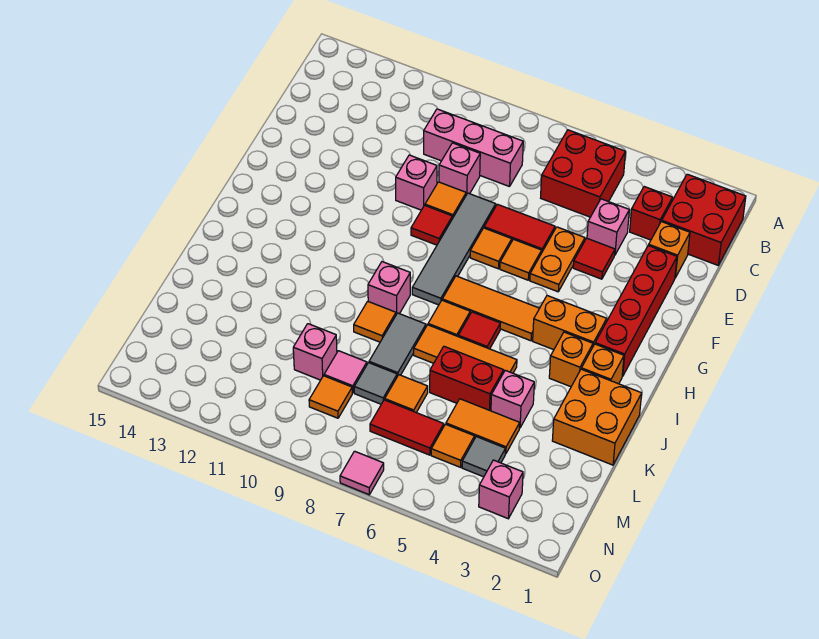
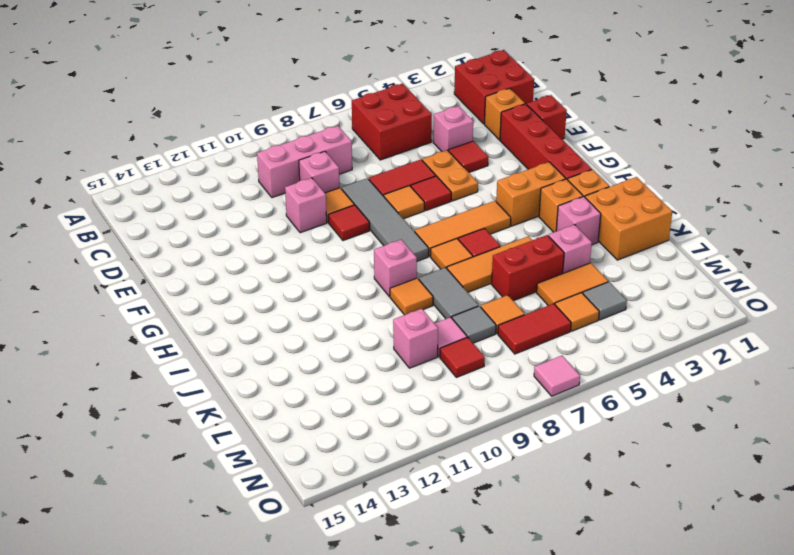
red 1x1 brick [630,187,673,240] -> red 1x1 brick moved to [527,95,567,139]
orange 1x1 tile [500,239,542,280] -> red 1x1 tile [411,176,451,210]
orange 1x1 tile [309,376,352,418] -> red 1x1 tile [440,337,485,377]
pink 1x1 brick [479,460,523,519] -> pink 1x1 brick moved to [556,197,601,245]

